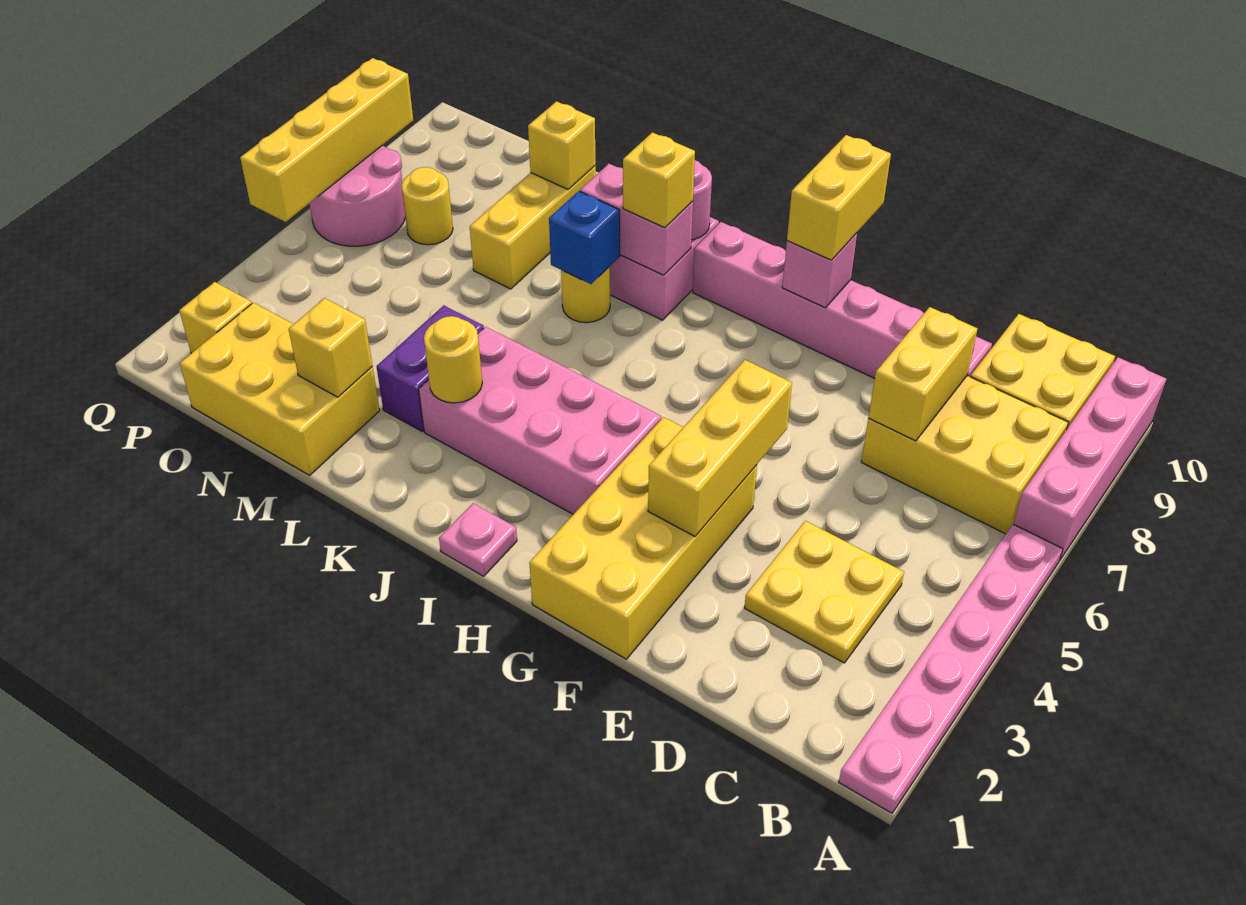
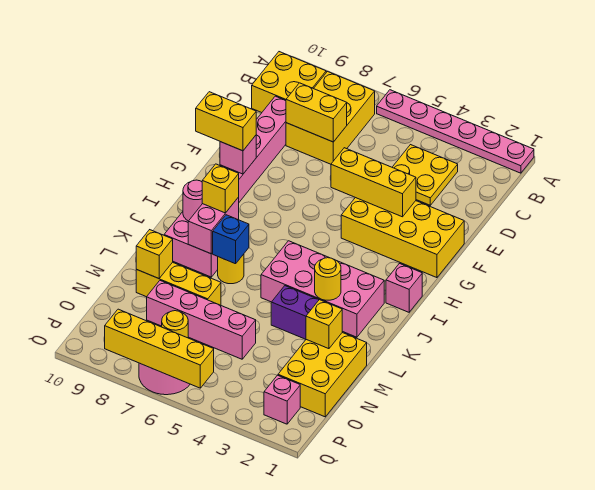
pink 1x4 brick [1014,357,1166,561] -> pink 1x4 brick moved to [147,281,256,359]
pink 2x4 brick [419,327,661,514] -> pink 2x4 brick turned to [261,241,384,337]
pink 1x1 plate [439,503,517,576] -> pink 1x1 brick [386,264,422,312]
yellow 1x1 brick [179,282,252,353] -> pink 1x1 brick [264,375,300,424]

